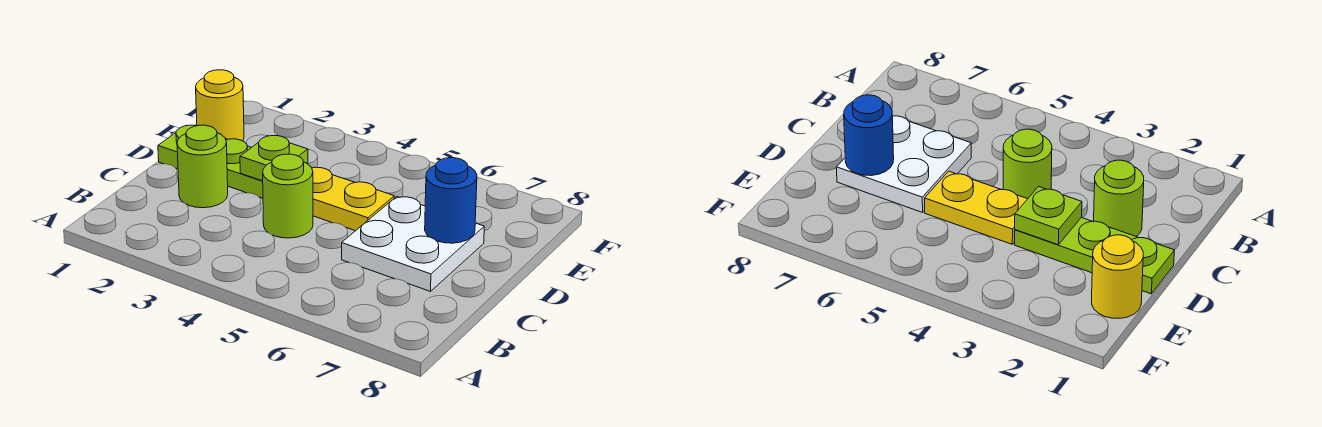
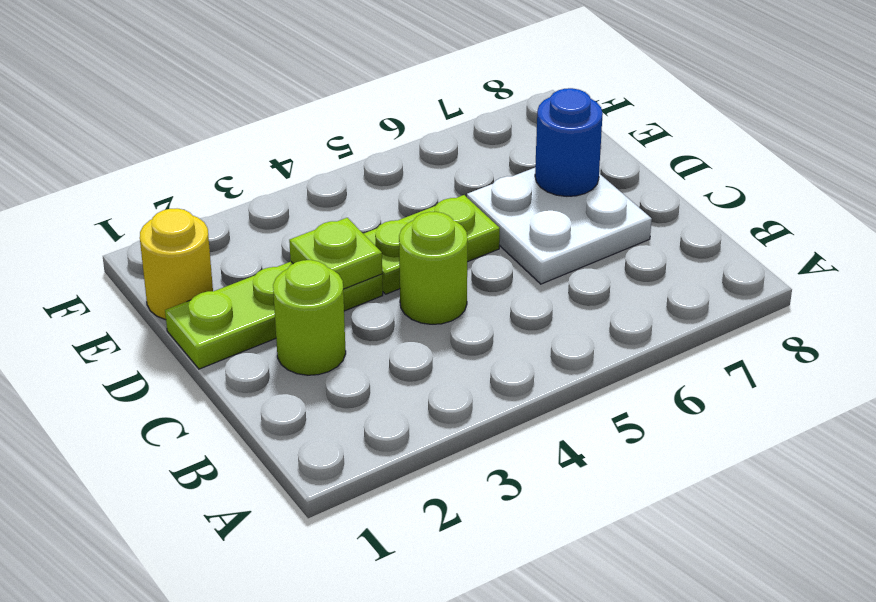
yellow 1x2 plate [312,167,394,231] -> lime 1x2 plate [364,195,500,294]

